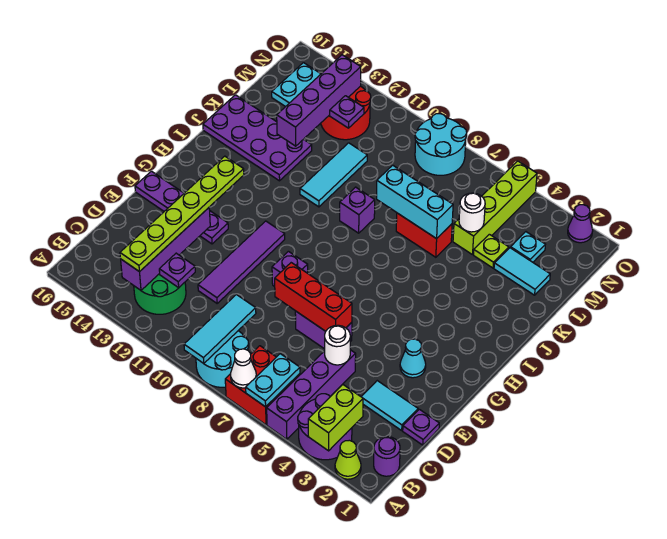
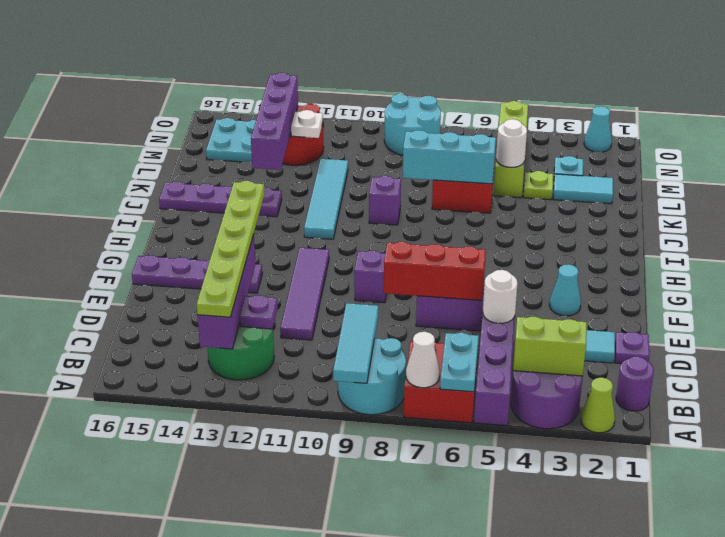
lime 1x2 brick [308,385,363,451] -> lime 1x2 brick turned to [513,317,587,376]
cyan 1x3 tile [300,143,367,207] -> cyan 1x4 tile [304,159,348,239]
purple 2x4 plate [203,95,312,181] -> purple 1x4 plate [159,182,282,217]
purple 1x1 plate [330,96,364,128] -> white 1x1 plate [291,110,323,138]
purple 1x1 cone [568,205,593,243] -> cyan 1x1 cone [584,106,612,152]

